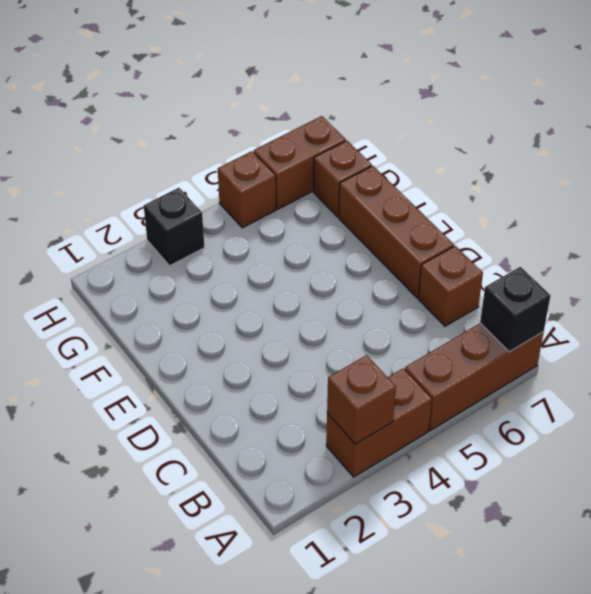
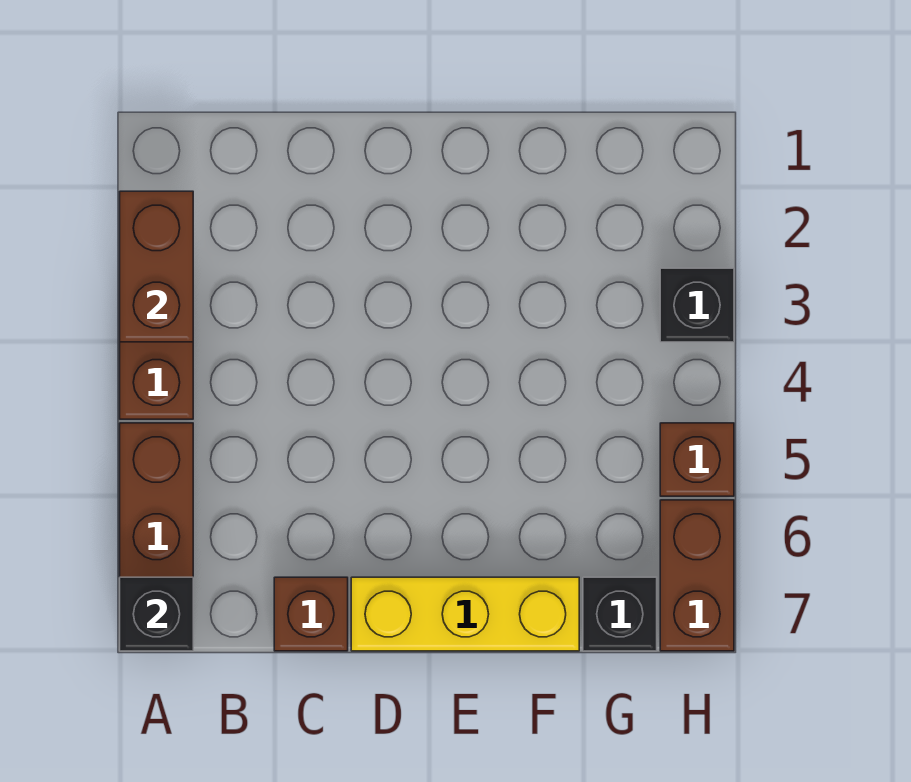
brown 1x1 brick [327,355,396,444] -> brown 1x2 brick [120,191,193,342]
brown 1x3 brick [339,166,454,298] -> yellow 1x3 brick [351,577,579,651]
brown 1x1 brick [313,141,372,217] -> black 1x1 brick [583,577,657,651]

